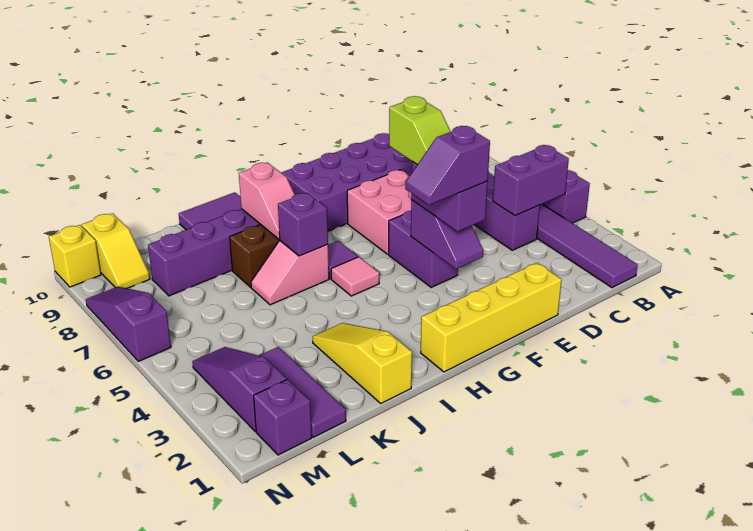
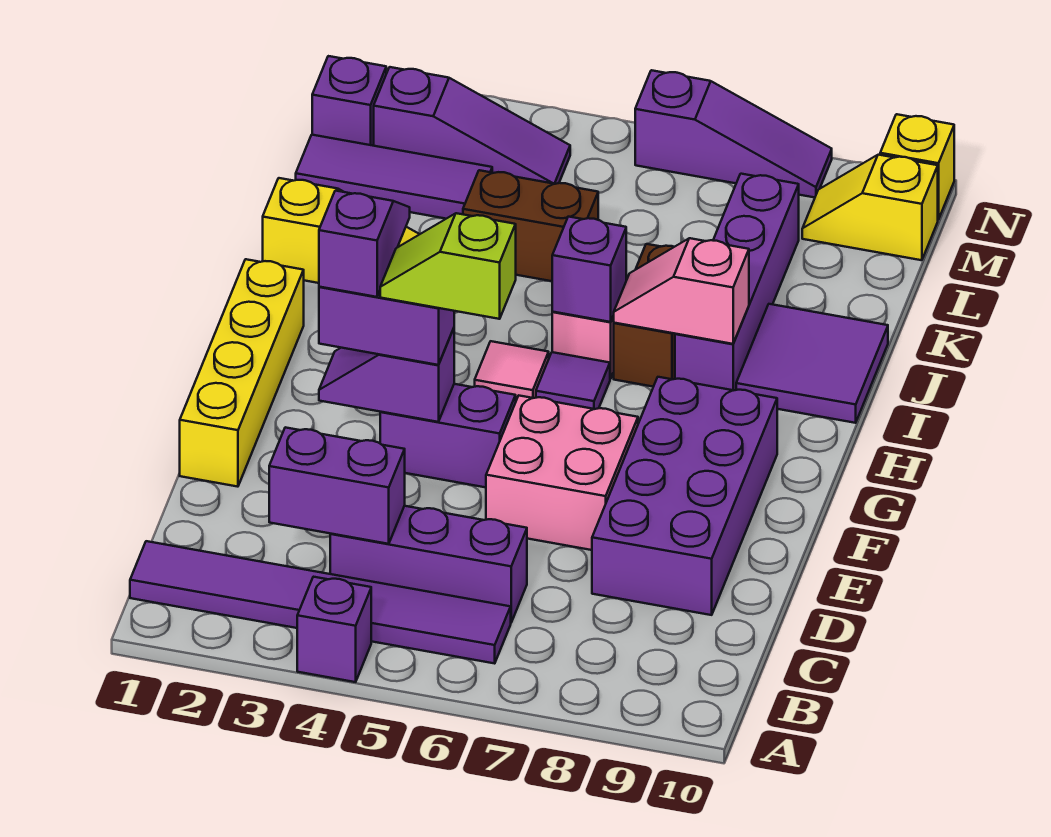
purple 1x2 brick [493,145,569,216] -> purple 1x2 brick turned to [269,427,405,544]
none -> brown 1x2 brick [463,170,598,281]

